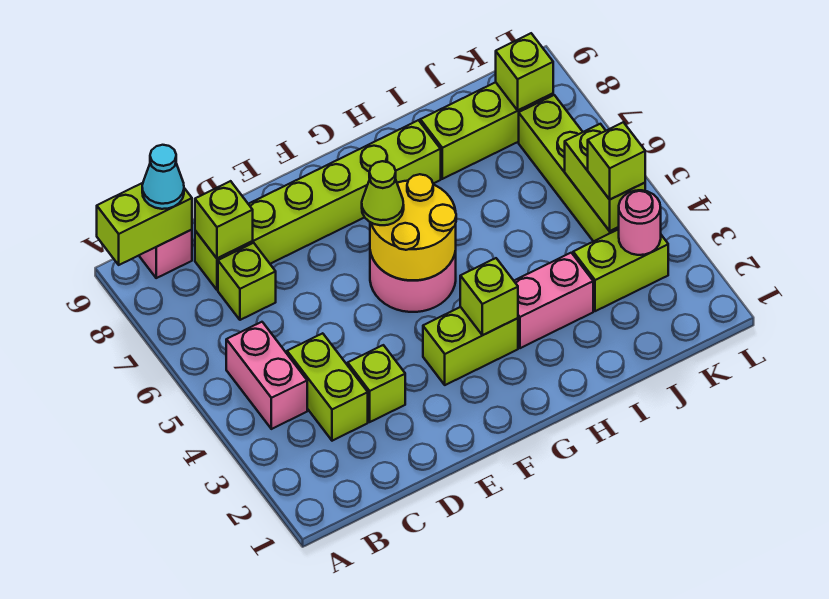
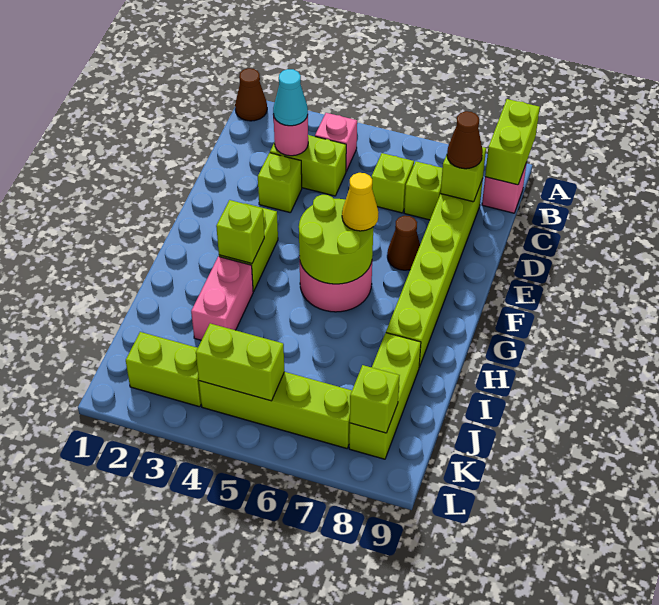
none -> brown 1x1 cone [235,68,267,121]
pink 1x2 brick [226,322,307,429] -> pink 1x1 brick [315,113,357,171]
cyan 1x1 cone [142,145,184,209] -> cyan 1x1 cone moved to [273,69,308,126]
none -> brown 1x1 cone [447,111,483,169]
none -> brown 1x1 cone [387,216,420,270]
yellow 2x2 round brick [370,174,456,280] -> lime 2x2 round brick [299,195,373,284]
lime 1x1 cone [362,161,404,225] -> yellow 1x1 cone [342,173,378,231]
lime 1x2 brick [573,229,668,311] -> lime 1x2 brick turned to [126,332,201,407]
pink 1x1 round brick [619,190,661,255] -> pink 1x1 round brick moved to [274,115,308,156]
lime 1x1 brick [588,122,645,199] -> lime 1x1 brick moved to [371,153,414,213]

